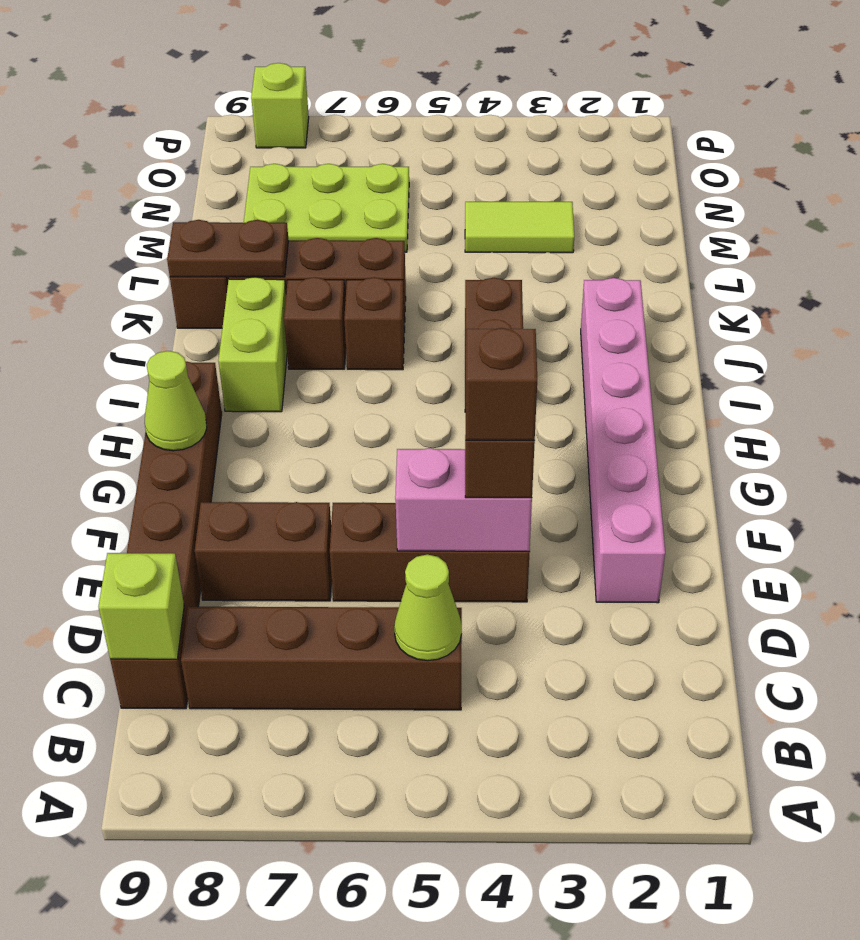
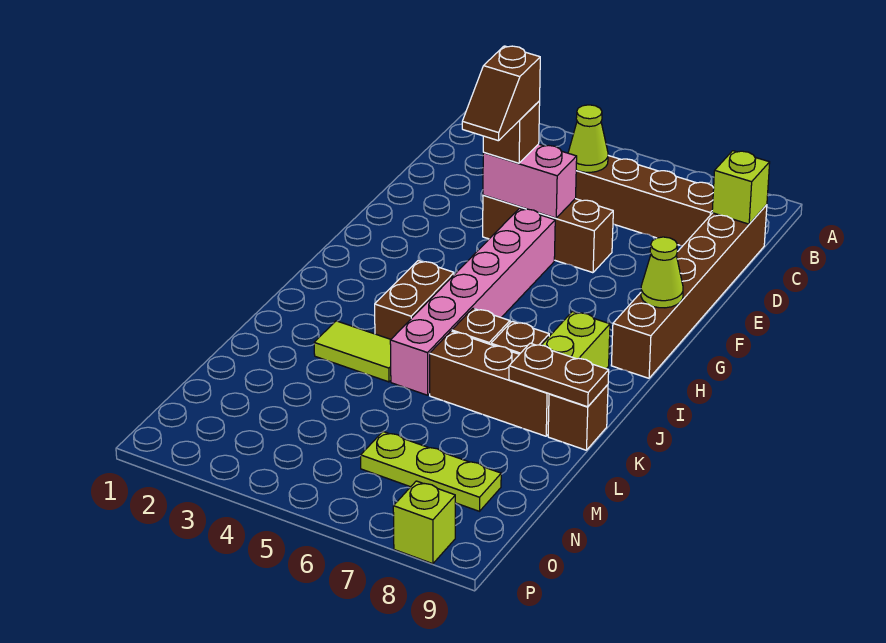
pink 1x6 brick [581,278,665,603] -> pink 1x6 brick moved to [390,208,555,395]
brown 1x2 brick [195,502,332,601] -> none
lime 1x2 tile [465,202,574,253] -> lime 1x2 tile moved to [314,321,391,382]
lime 2x3 plate [244,164,409,252] -> lime 1x3 plate [361,432,501,511]

